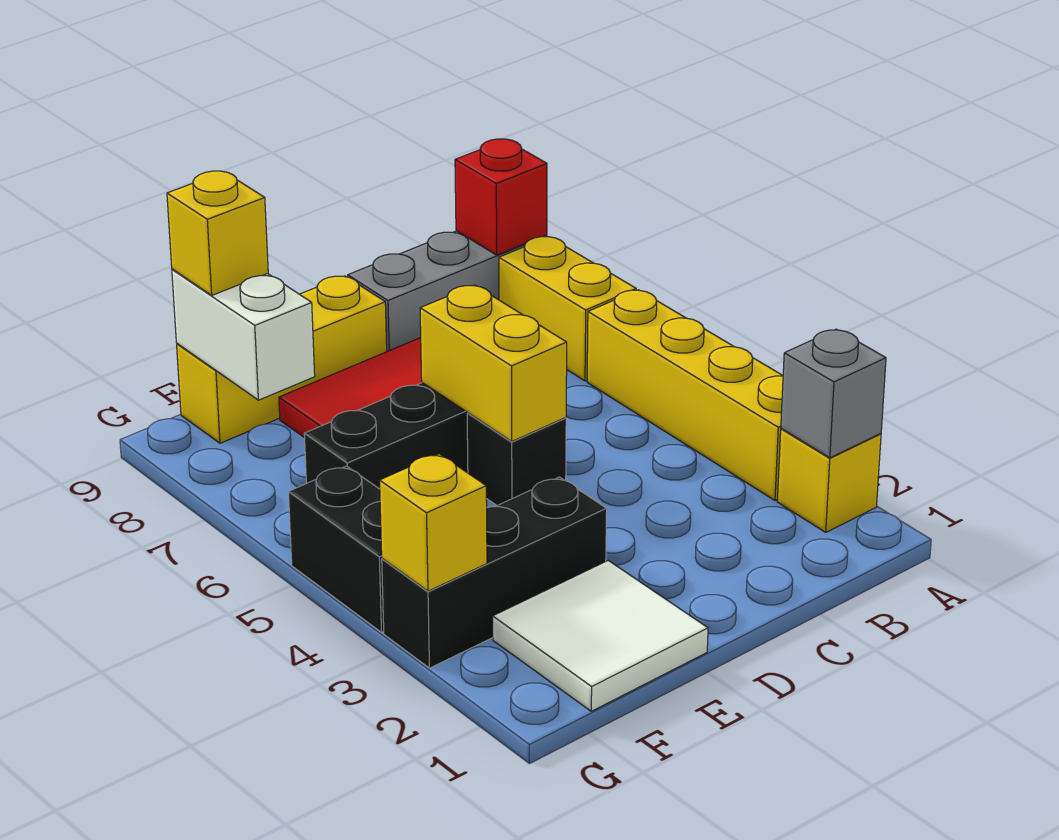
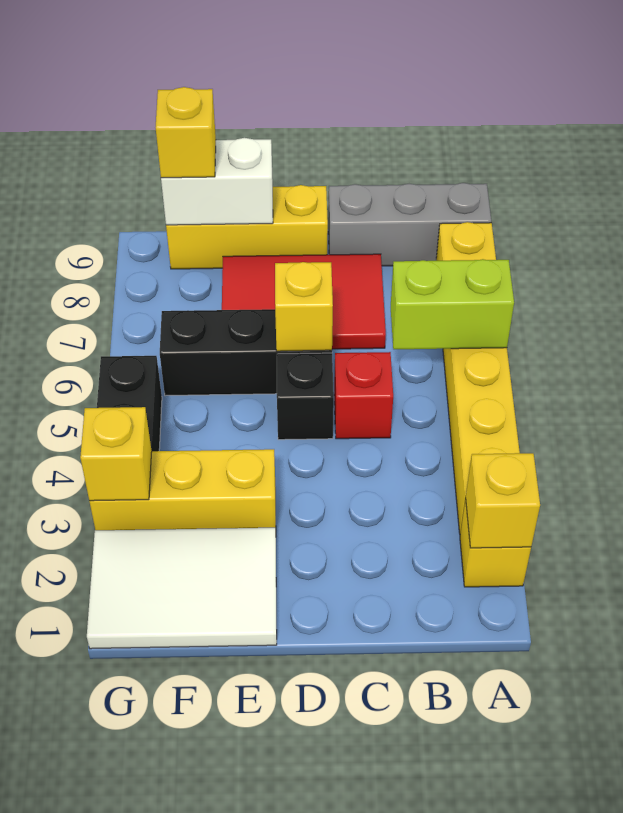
grey 1x1 brick [781,329,886,458] -> yellow 1x1 brick [466,453,540,548]
none -> lime 1x2 brick [391,259,514,349]
red 1x1 brick [455,139,547,255] -> red 1x1 brick moved to [334,352,393,439]
yellow 1x2 brick [420,285,567,441] -> yellow 1x1 brick [275,262,333,351]
white 2x2 tile [493,561,708,711] -> white 2x3 tile [87,528,277,649]
black 1x3 brick [382,477,607,668] -> yellow 1x3 brick [89,449,276,530]
white 1x2 brick [172,269,315,400] -> white 1x2 brick turned to [161,138,273,225]

